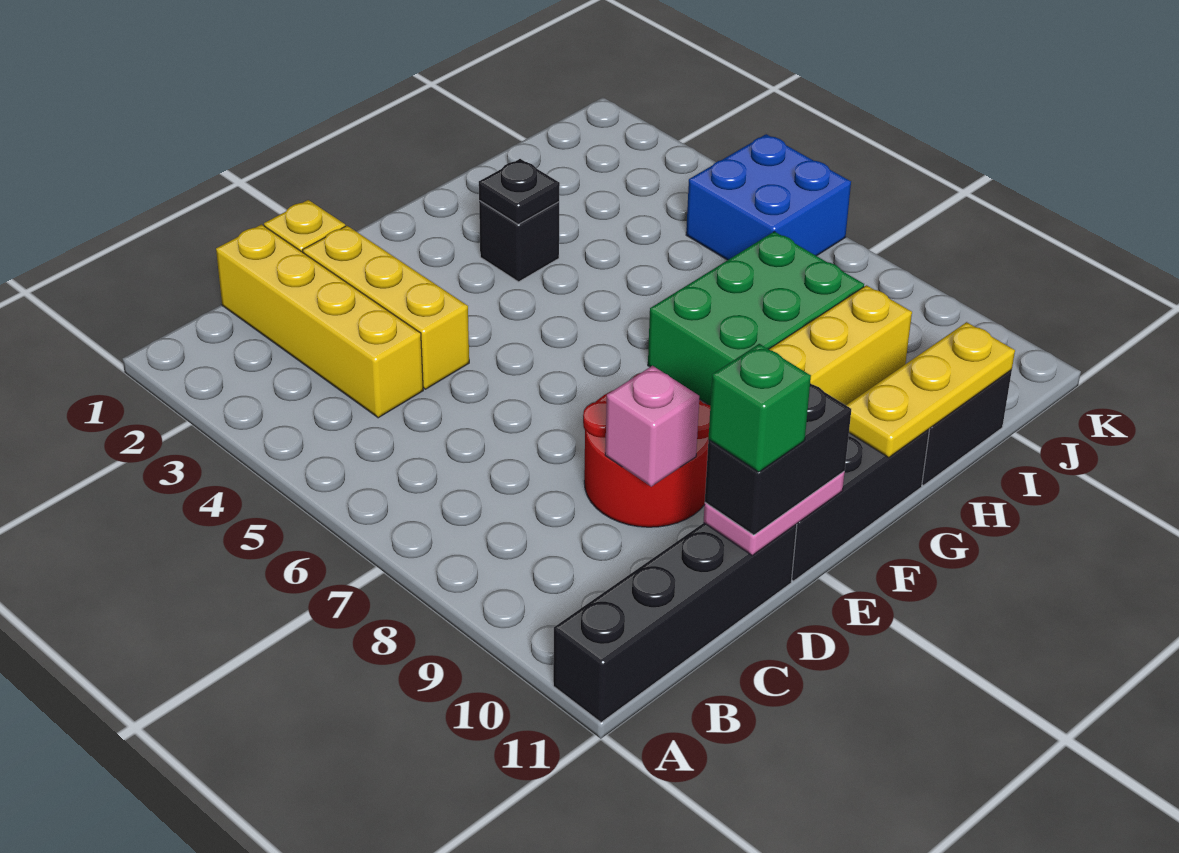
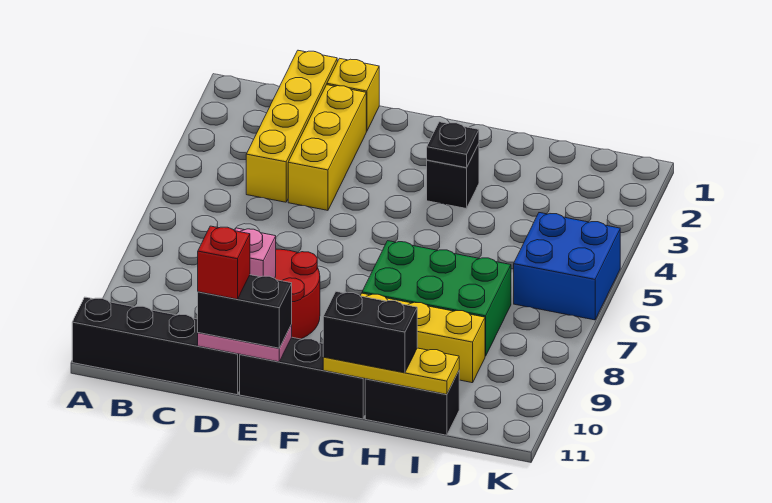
green 1x1 brick [708,344,811,472] -> red 1x1 brick [198,226,250,299]
none -> black 1x2 brick [323,292,417,373]

